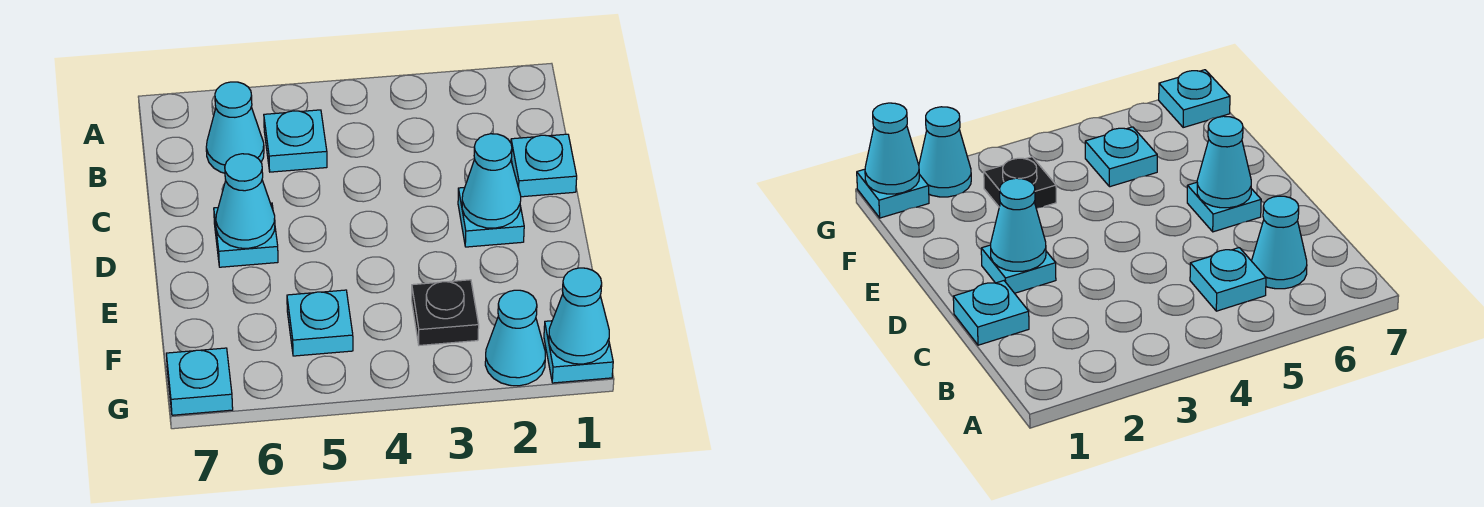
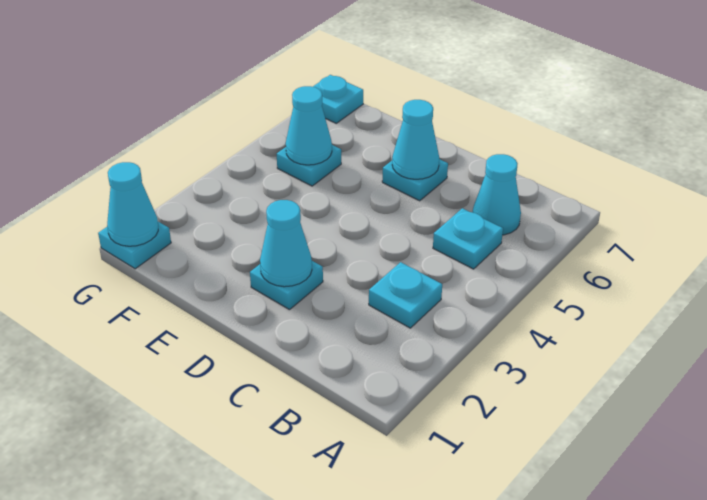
cyan 1x1 plate [511,134,577,197] -> cyan 1x1 plate moved to [369,262,442,328]
black 1x1 plate [412,280,479,345] -> none
cyan 1x1 cone [485,290,545,386] -> cyan 1x1 cone moved to [286,86,332,165]

